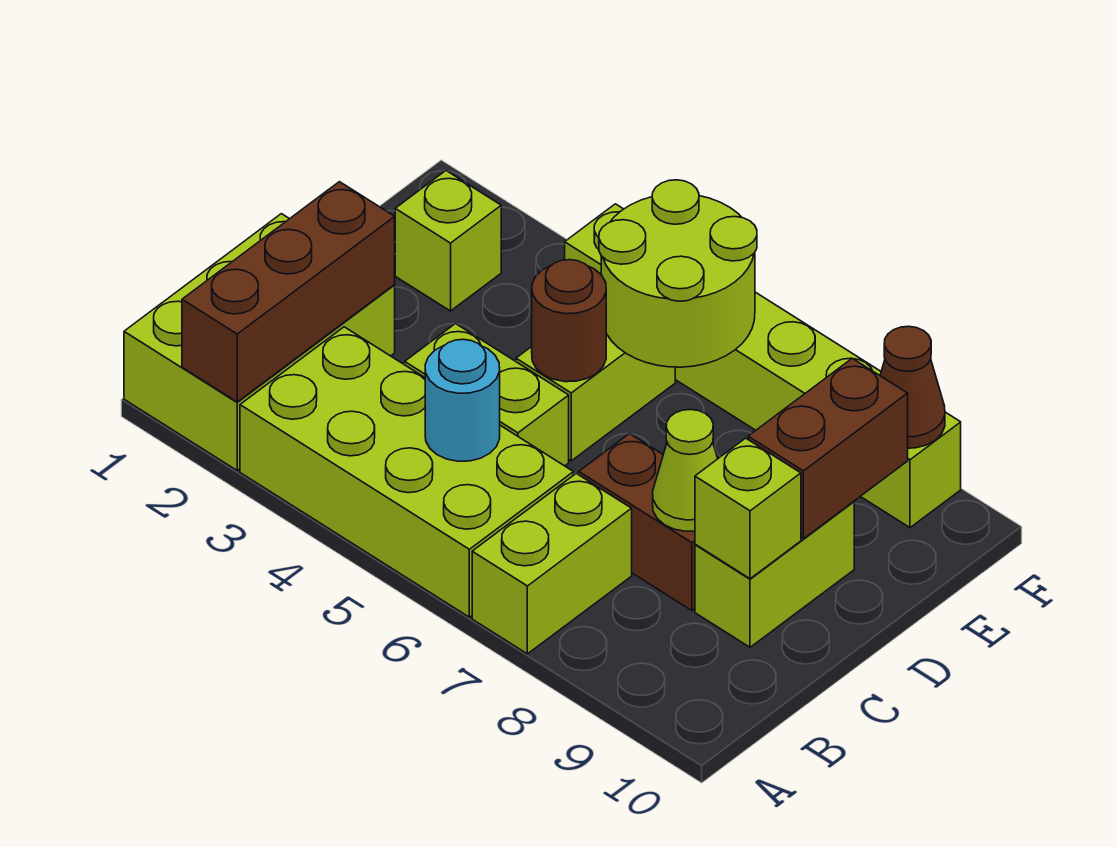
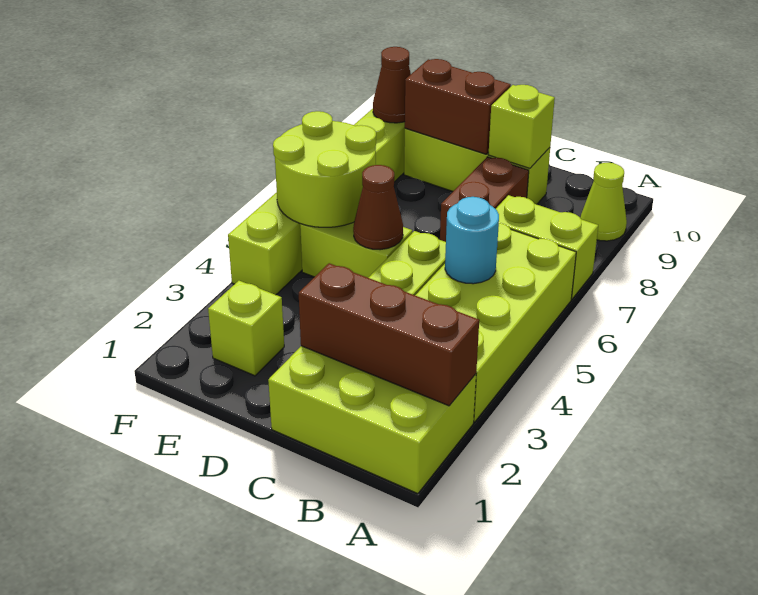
lime 1x1 cone [653,410,718,531] -> lime 1x1 cone moved to [580,163,627,241]
lime 1x2 brick [695,502,854,647] -> lime 1x3 brick [404,128,550,204]
brown 1x1 round brick [532,260,606,382] -> brown 1x1 cone [353,165,403,250]

